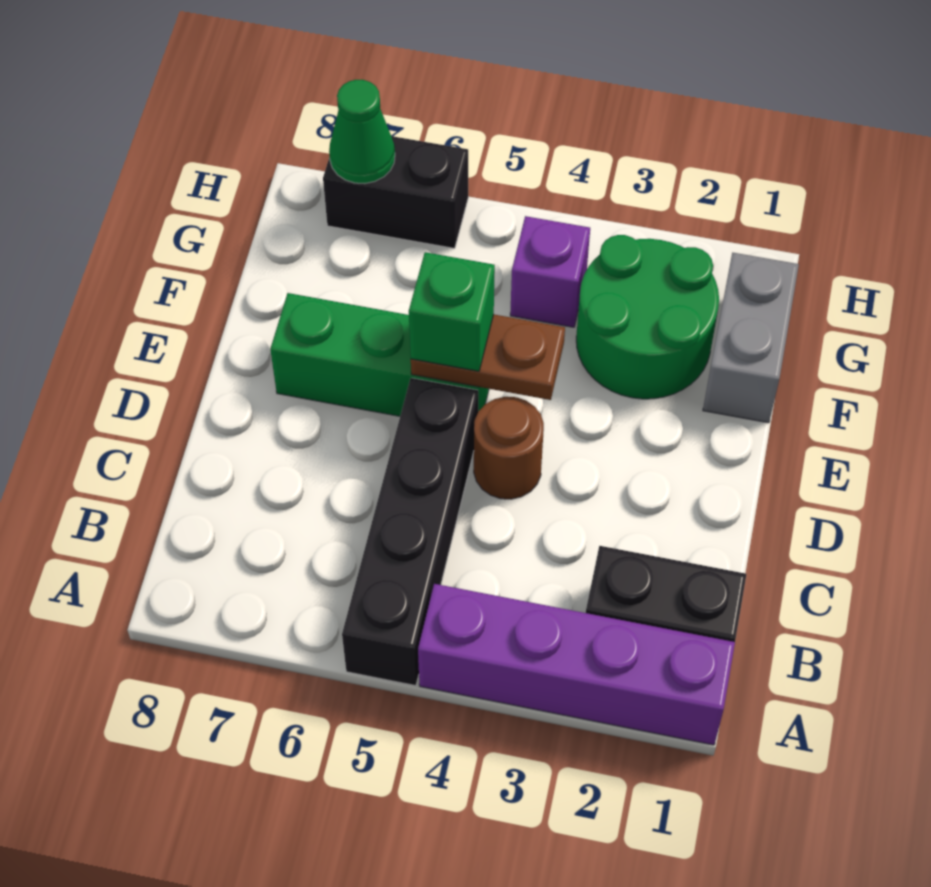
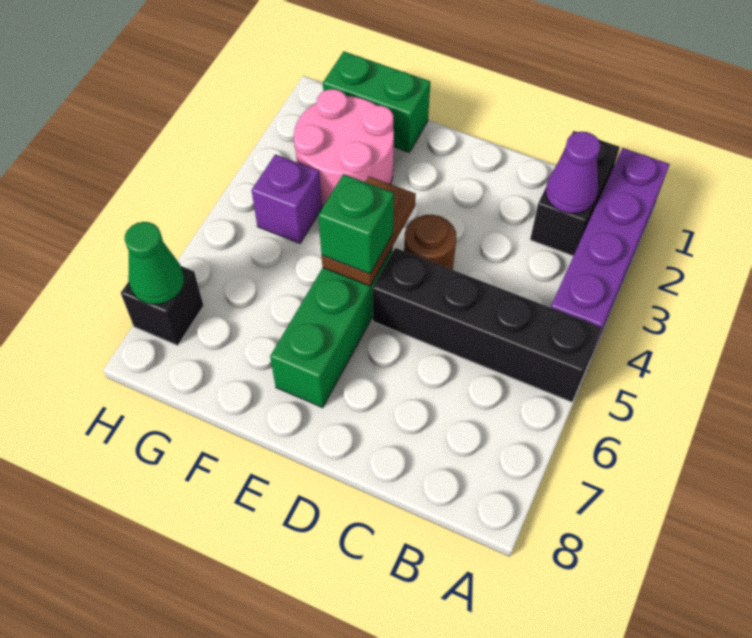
none -> purple 1x1 cone [546,132,601,214]
grey 1x2 brick [703,253,799,423] -> green 1x2 brick [323,52,430,152]
green 2x2 round brick [576,235,719,399] -> pink 2x2 round brick [293,89,394,206]
black 1x2 brick [323,136,468,248] -> black 1x1 brick [121,266,203,345]

